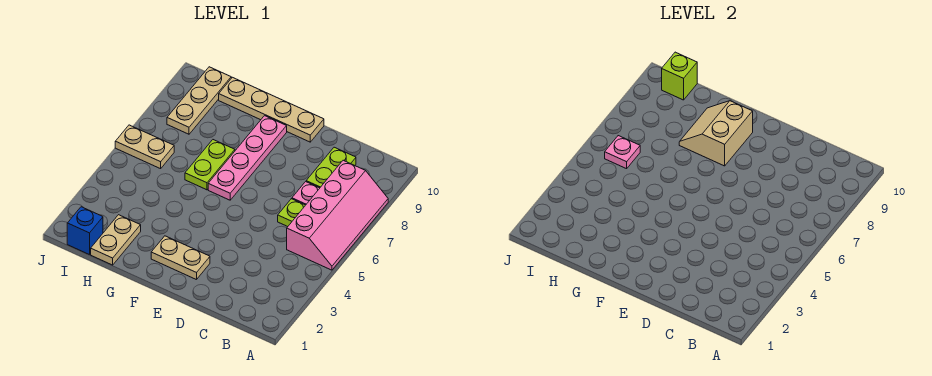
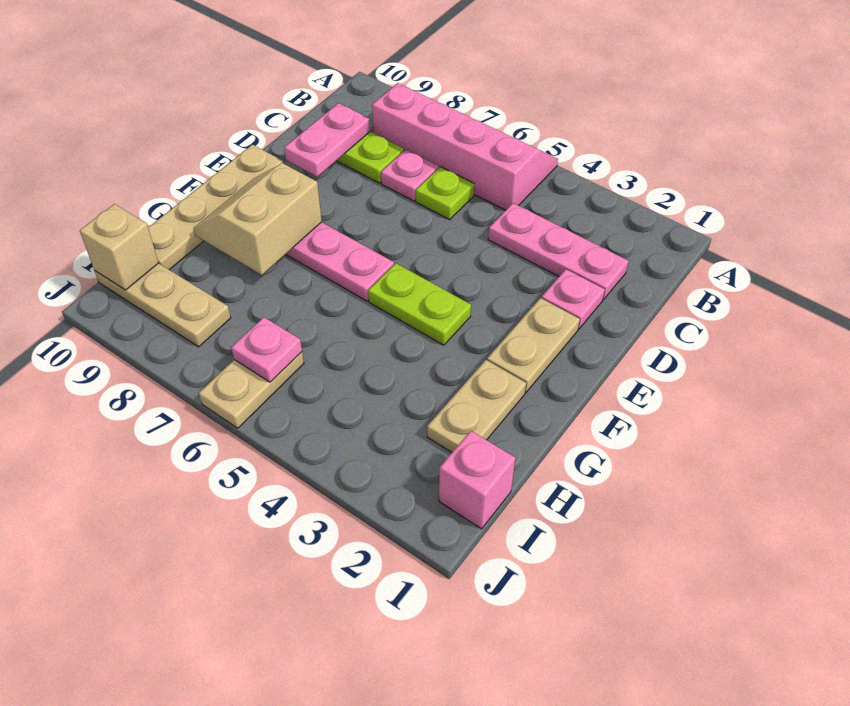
none -> pink 1x3 plate [488,203,629,300]
none -> pink 1x2 plate [284,103,370,177]
none -> pink 1x1 plate [541,269,605,329]
tan 2x2 slope [679,101,753,166] -> tan 2x2 slope turned to [193,163,322,275]
lime 1x2 plate [185,140,235,190] -> lime 1x2 plate moved to [368,263,471,345]
tan 1x2 plate [91,215,141,265] -> tan 1x2 plate turned to [427,360,526,452]
blue 1x1 brick [67,207,103,255] -> pink 1x1 brick [439,431,515,529]
lime 1x1 brick [662,52,697,100] -> tan 1x1 brick [80,204,158,290]

